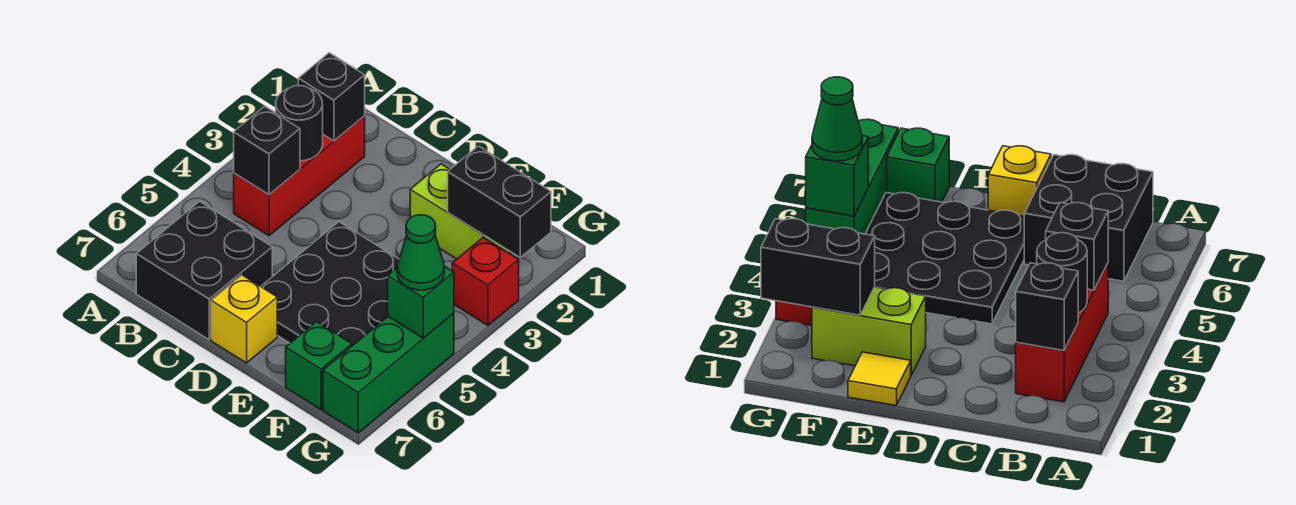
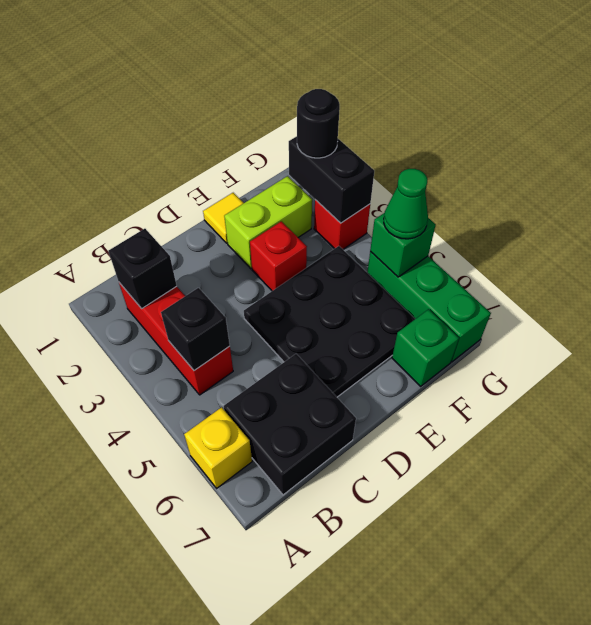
black 1x1 round brick [276,86,323,161] -> black 1x1 round brick moved to [297,89,340,158]
yellow 1x1 brick [211,275,277,363] -> yellow 1x1 brick moved to [184,407,252,488]
none -> red 1x1 brick [250,221,307,291]
black 1x2 brick [448,146,551,258] -> black 1x2 brick turned to [289,136,374,223]

